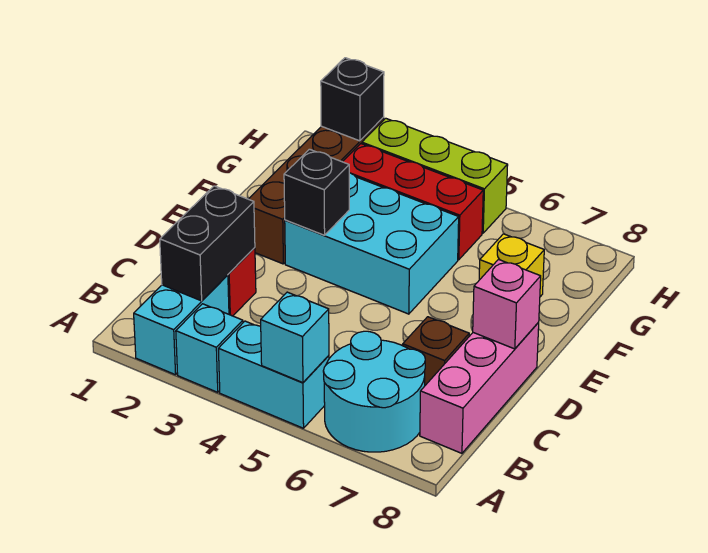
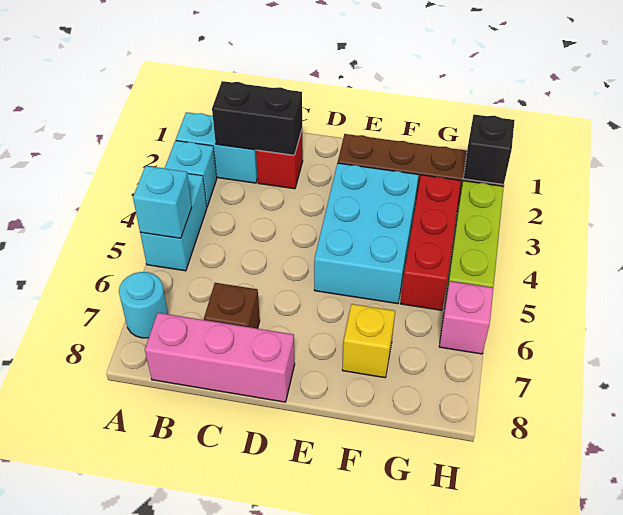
cyan 2x2 round brick [323,331,425,452] -> cyan 1x1 round brick [119,272,168,338]
pink 1x1 brick [473,260,541,349] -> pink 1x1 brick moved to [439,281,493,354]
black 1x1 brick [284,149,349,235] -> none

